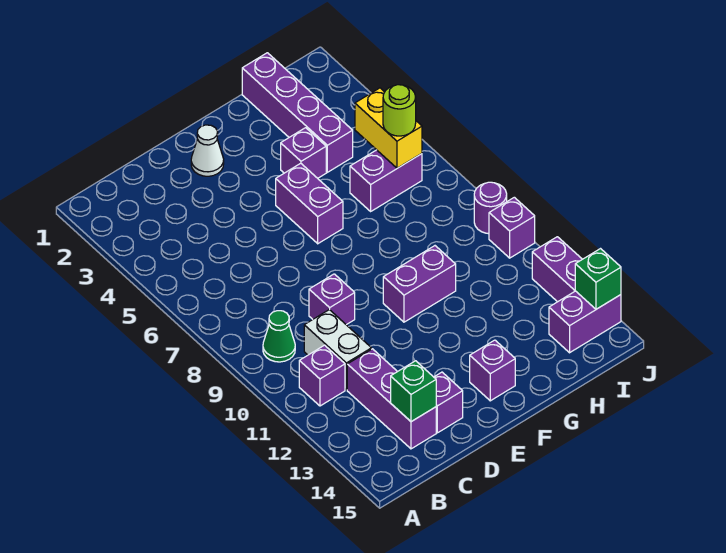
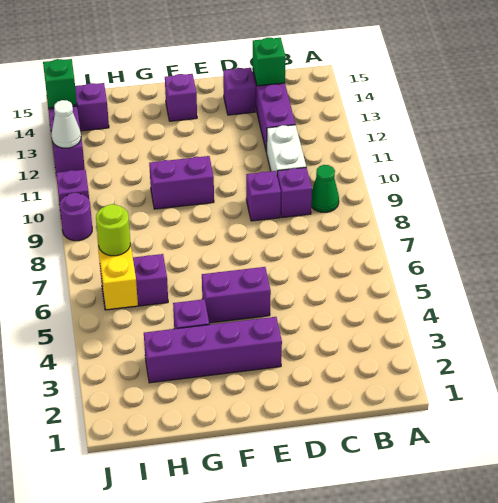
purple 1x1 brick [299,345,345,406] -> purple 1x1 brick moved to [277,167,312,218]
white 1x1 cone [191,125,224,176] -> white 1x1 cone moved to [51,100,81,148]
purple 1x2 brick [276,163,343,244] -> purple 1x2 brick turned to [202,267,271,323]
purple 1x4 brick [242,53,353,172] -> purple 1x4 brick turned to [144,317,282,383]

